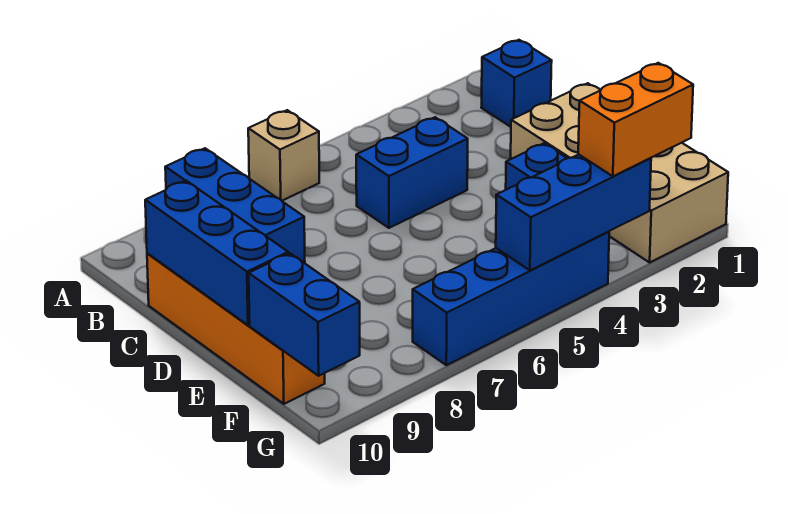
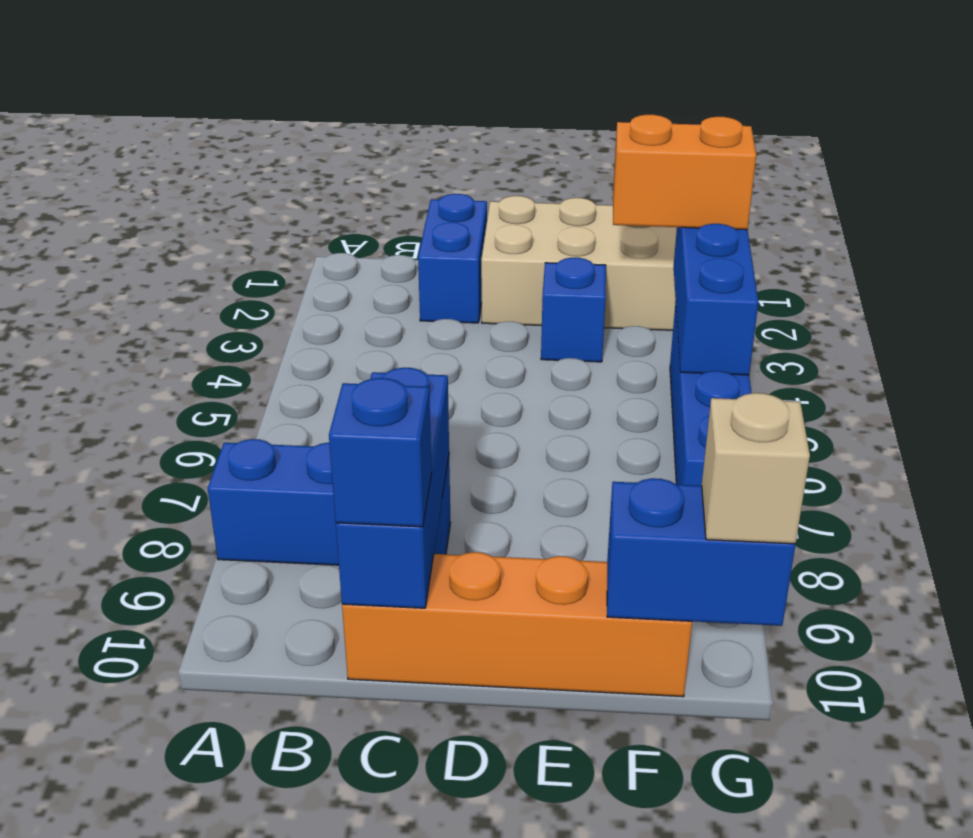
tan 1x1 brick [248,110,319,201] -> tan 1x1 brick moved to [702,393,810,544]
blue 1x1 brick [481,40,552,127] -> blue 1x1 brick moved to [329,378,432,527]
blue 1x2 brick [356,117,468,228] -> blue 1x2 brick moved to [418,194,487,323]
blue 1x3 brick [145,181,288,325] -> blue 1x3 brick turned to [336,368,449,608]
orange 1x2 brick [578,63,693,176] -> orange 1x2 brick turned to [613,115,756,230]

